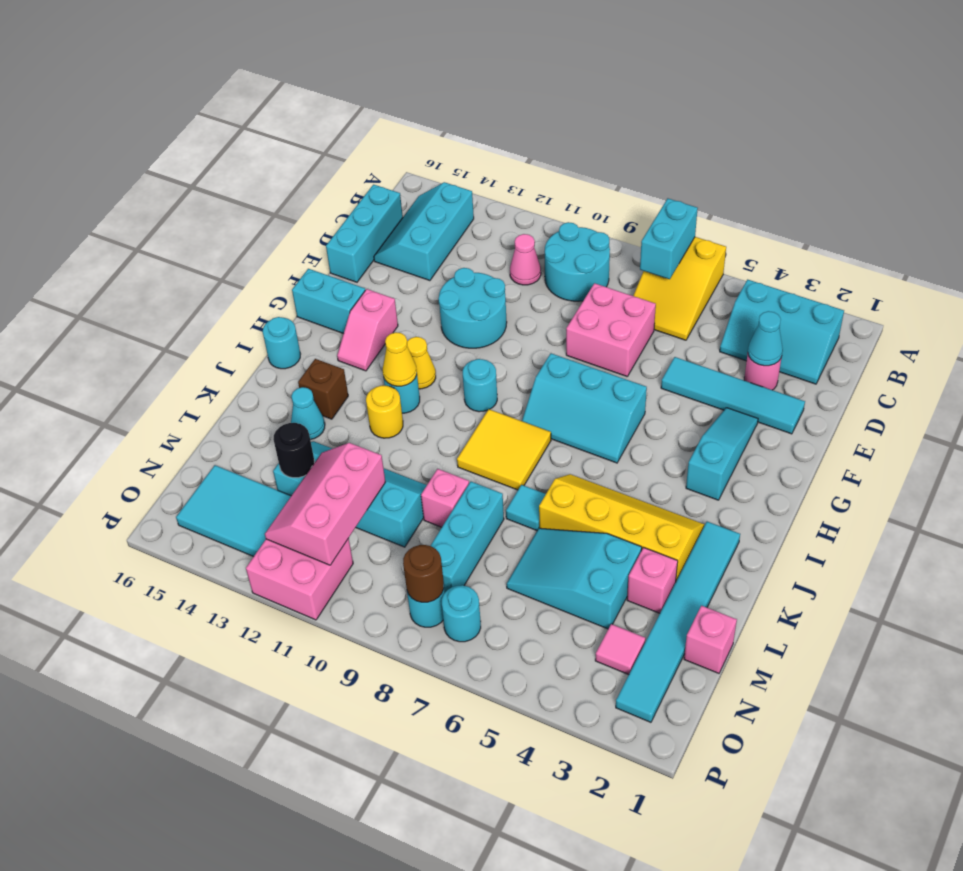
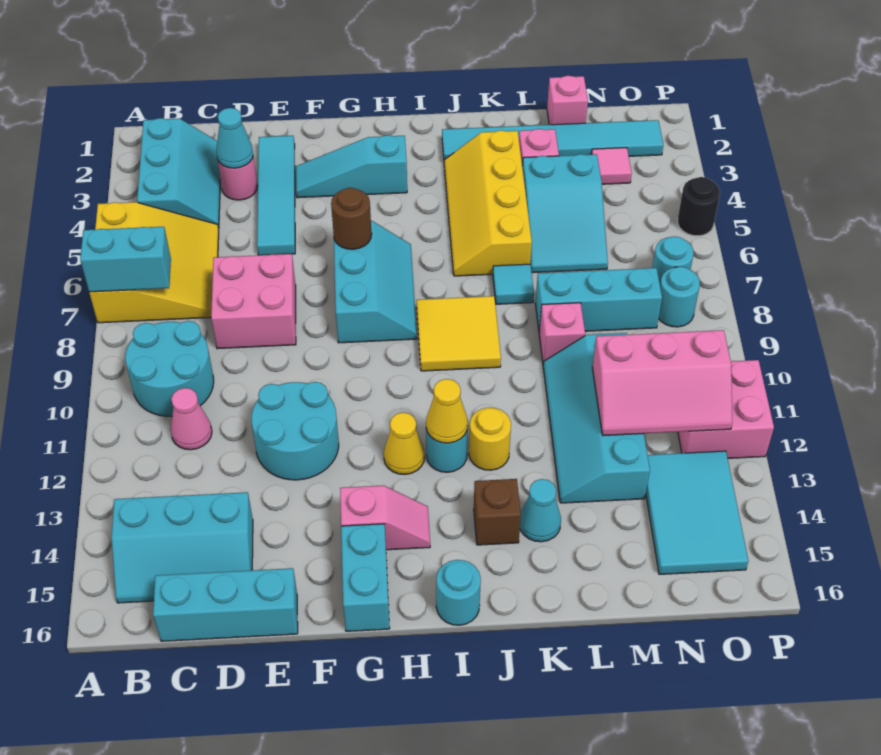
yellow 2x3 slope [633,237,726,340] -> yellow 3x3 slope [89,202,219,323]
cyan 1x1 round brick [463,359,497,412] -> none
black 1x1 round brick [273,423,315,478] -> black 1x1 round brick moved to [678,177,720,236]
brown 1x1 round brick [403,545,444,602] -> brown 1x1 round brick moved to [331,188,372,249]

